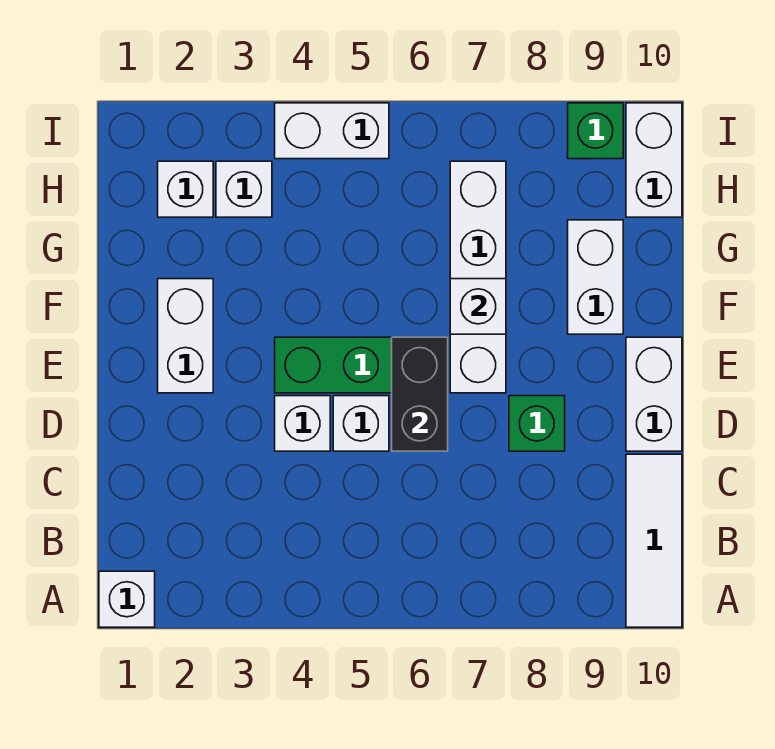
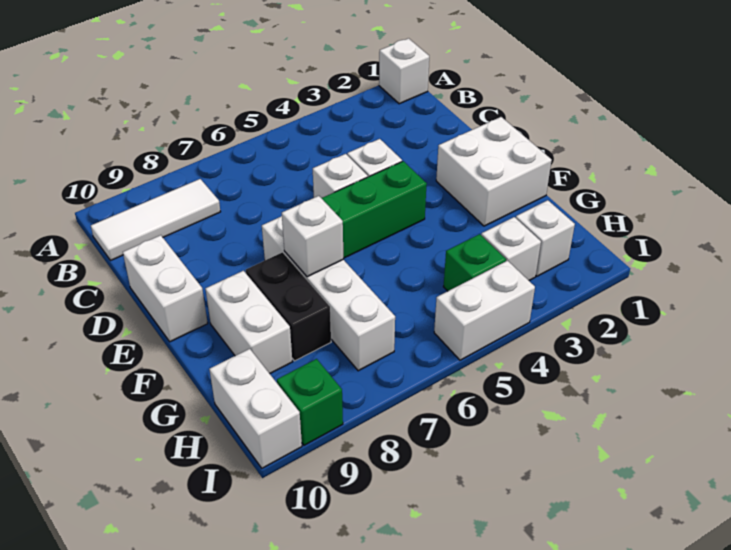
white 1x3 tile [626,454,682,627] -> white 1x3 tile turned to [91,179,220,260]
black 1x2 brick [392,337,448,451] -> black 1x2 brick moved to [246,252,331,361]
green 1x1 brick [509,396,565,451] -> green 1x1 brick moved to [443,234,506,291]
white 1x2 brick [158,279,213,393] -> white 2x2 brick [436,117,552,226]

